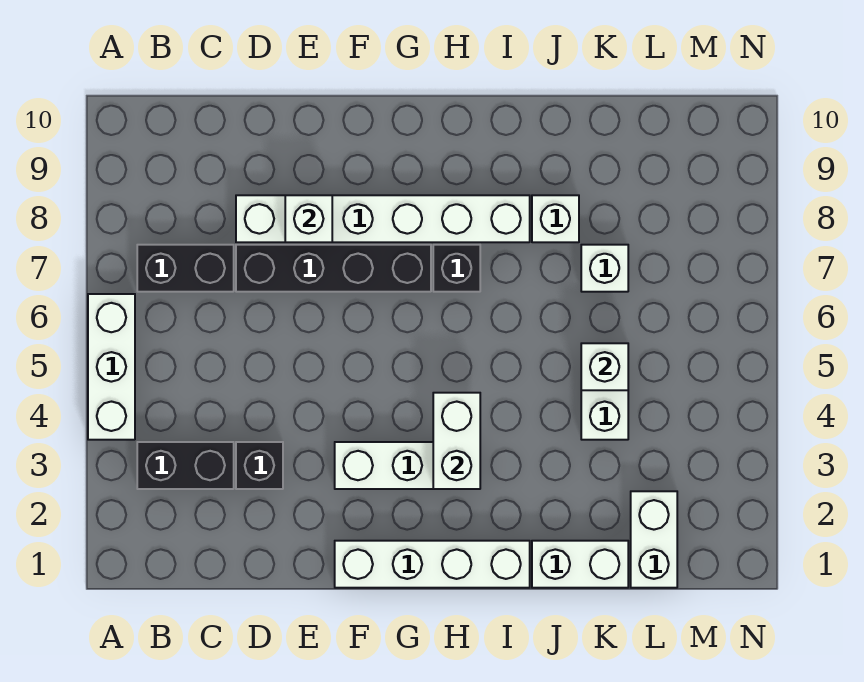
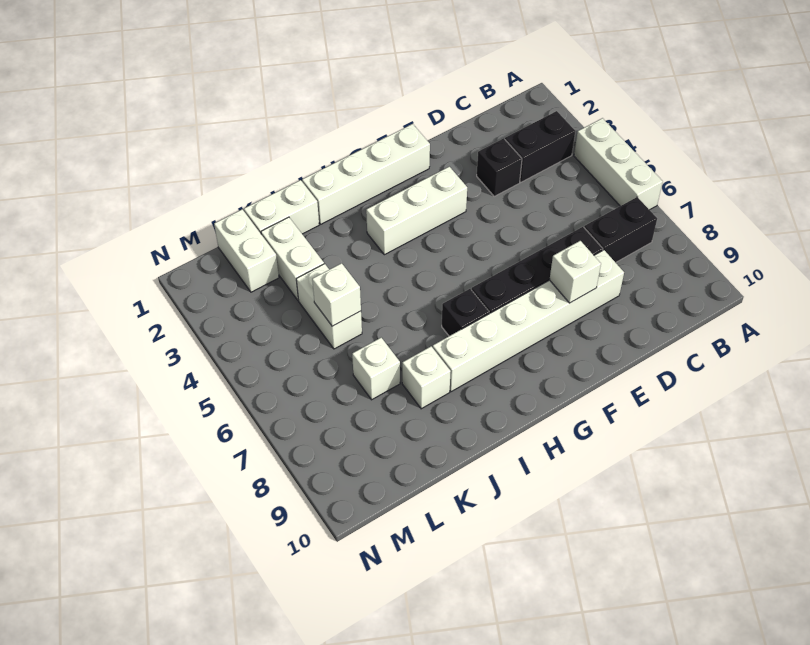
white 1x2 brick [433,393,480,489] -> white 1x2 brick moved to [261,217,324,300]

